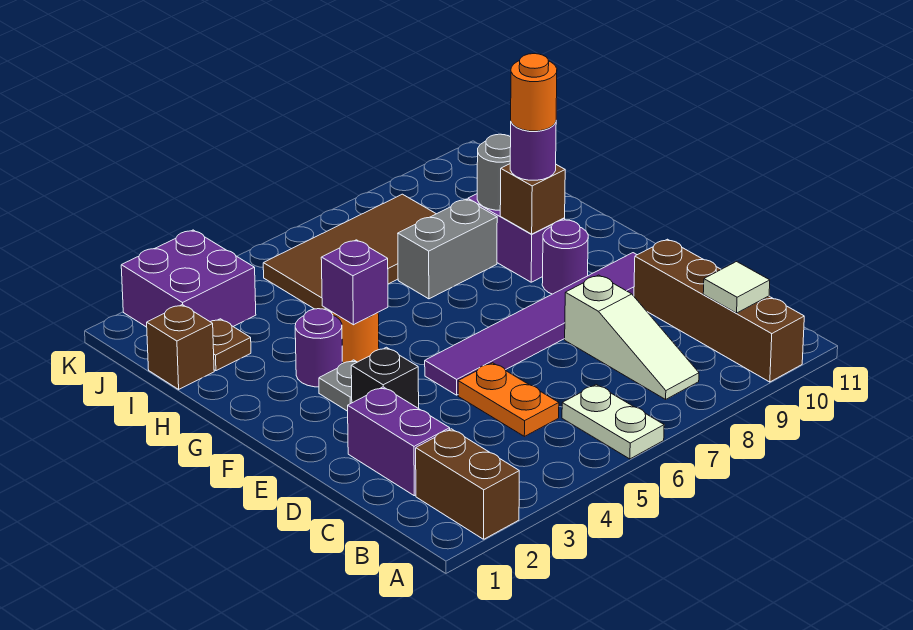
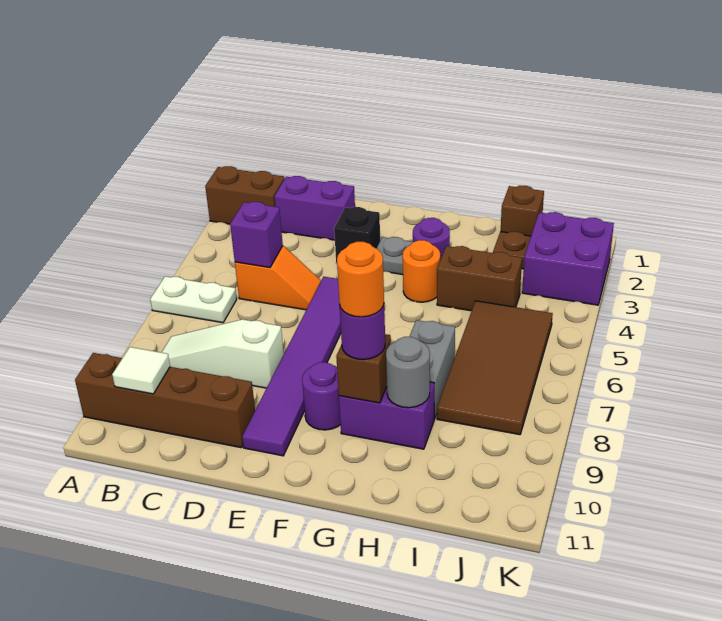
orange 1x2 plate [458,363,559,436] -> orange 1x2 slope [235,246,321,310]
purple 1x1 brick [321,240,388,325] -> purple 1x1 brick moved to [230,202,283,267]
none -> brown 1x2 brick [437,246,522,311]

